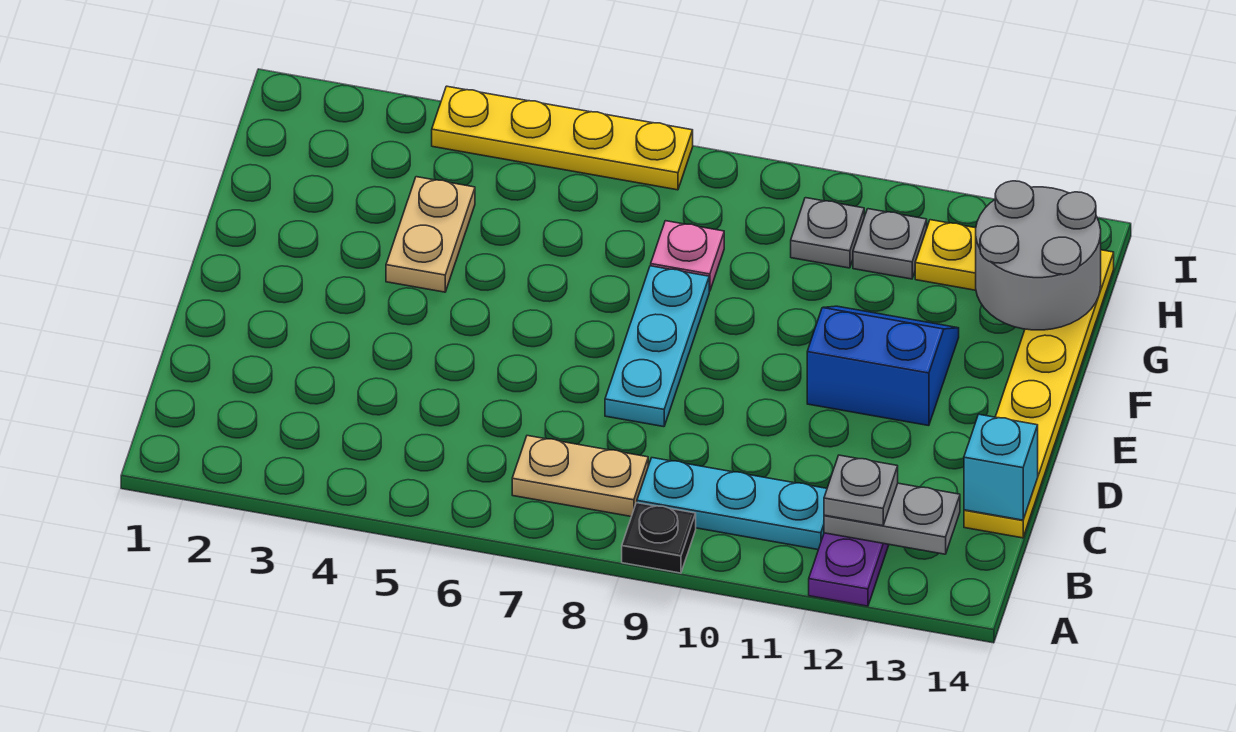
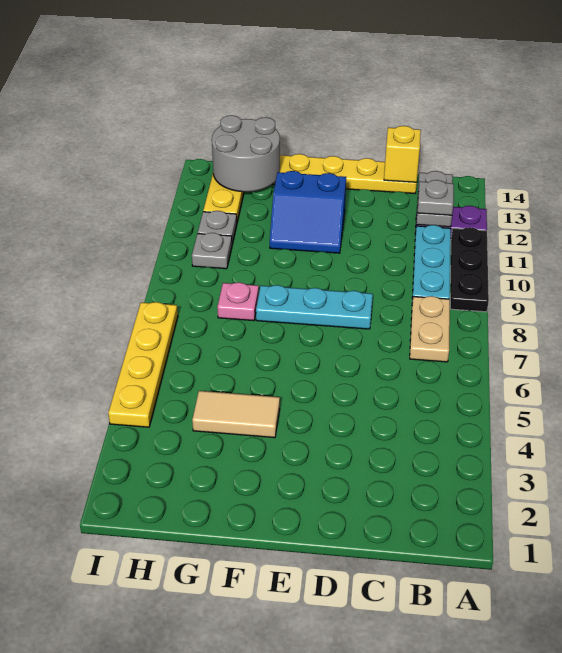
black 1x1 plate [622,503,696,573] -> black 1x3 plate [450,227,489,312]
cyan 1x1 brick [964,414,1038,520] -> yellow 1x1 brick [384,126,421,182]
blue 2x2 slope [807,306,959,426] -> blue 2x2 slope turned to [270,171,346,253]
tan 1x2 plate [386,177,475,292] -> tan 1x2 tile [192,391,280,438]

